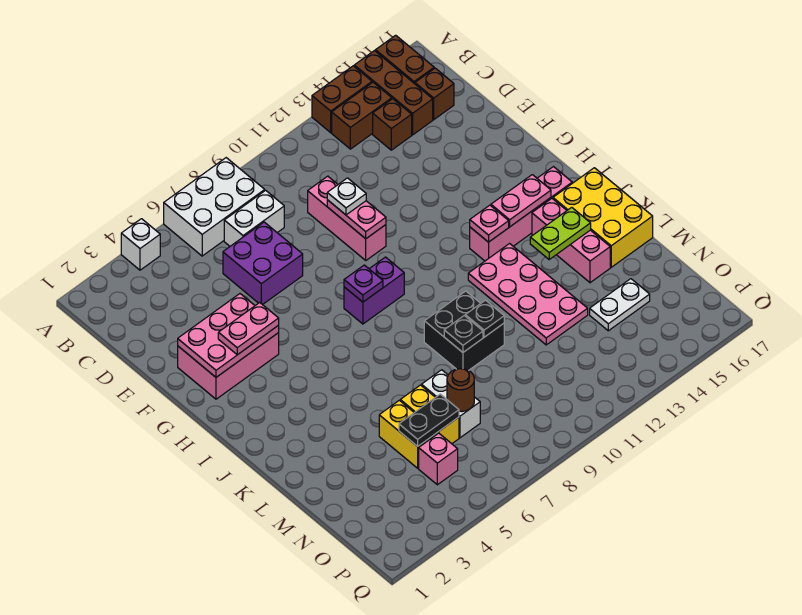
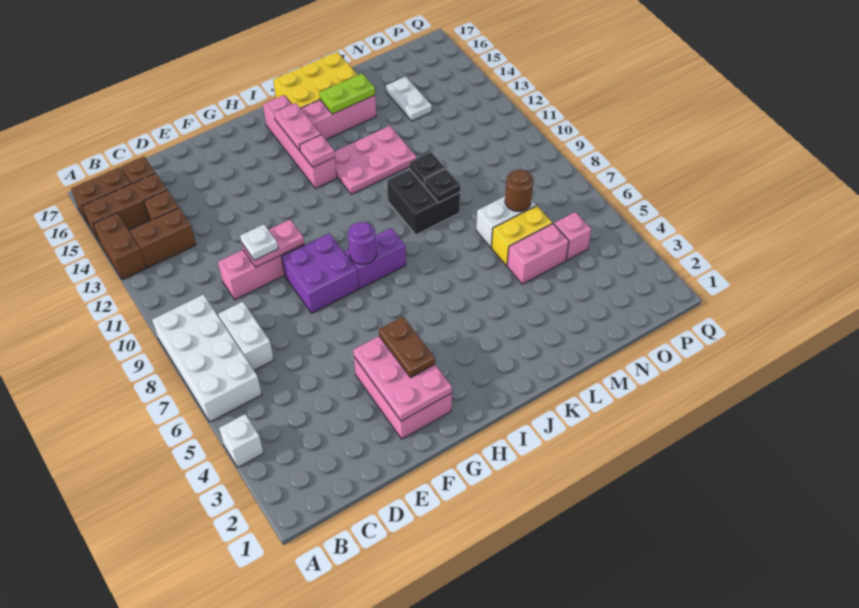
white 2x3 brick [164,158,265,256] -> white 2x4 brick [152,295,262,422]
brown 1x2 brick [332,83,392,149] -> brown 1x2 brick turned to [130,208,196,268]
purple 2x2 brick [223,222,303,305] -> purple 2x2 brick moved to [282,233,359,313]
pink 1x2 plate [218,303,279,355] -> brown 1x2 plate [379,317,435,378]
purple 1x2 brick [344,257,404,324] -> purple 1x2 brick turned to [345,228,406,289]
purple 1x1 plate [344,265,383,302] -> purple 1x1 round brick [348,222,376,264]
pink 2x4 plate [468,244,588,345] -> pink 2x3 plate [334,126,417,194]
lime 1x2 plate [530,207,591,259] -> lime 1x2 plate turned to [319,73,375,114]
yellow 1x2 brick [379,400,438,468] -> pink 1x2 brick [507,224,569,284]
black 1x2 plate [399,394,459,446] -> none

